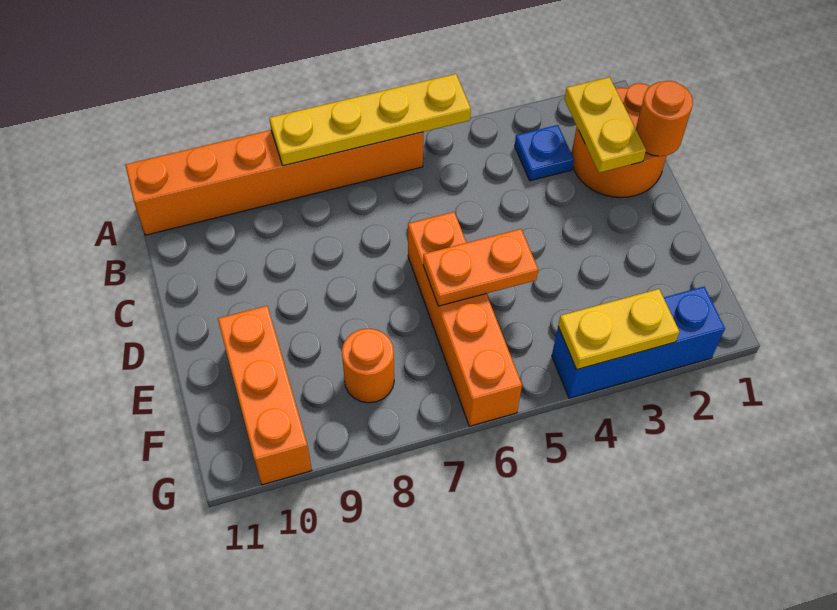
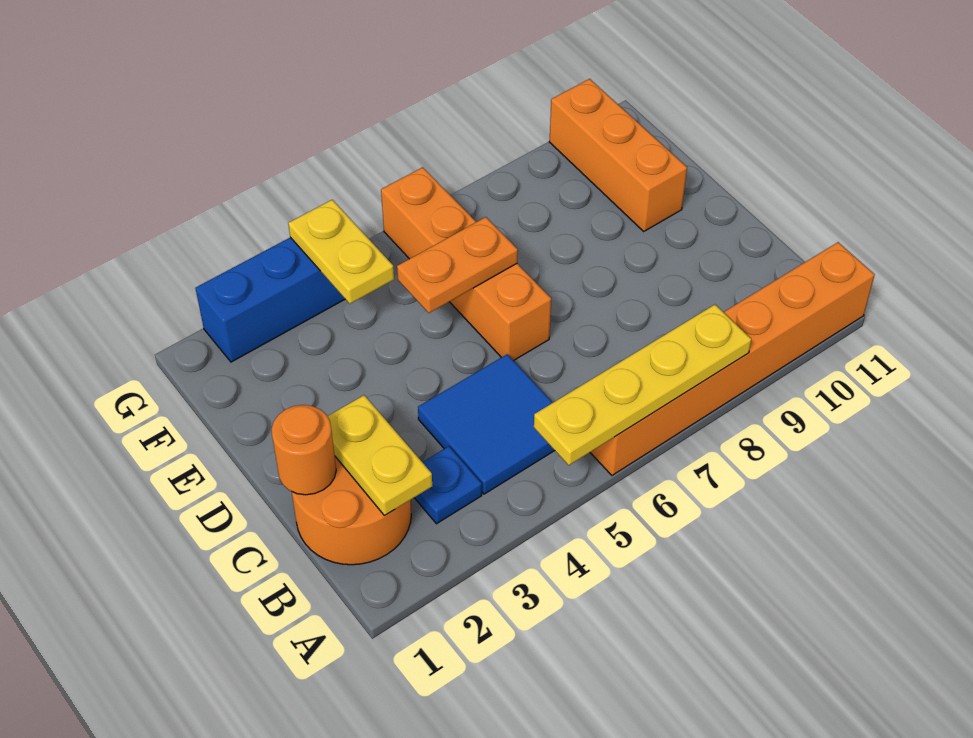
none -> blue 2x2 tile [418,354,555,494]
orange 1x1 round brick [342,329,394,403] -> none
yellow 1x2 plate [558,289,679,370] -> yellow 1x2 plate turned to [288,200,394,304]

